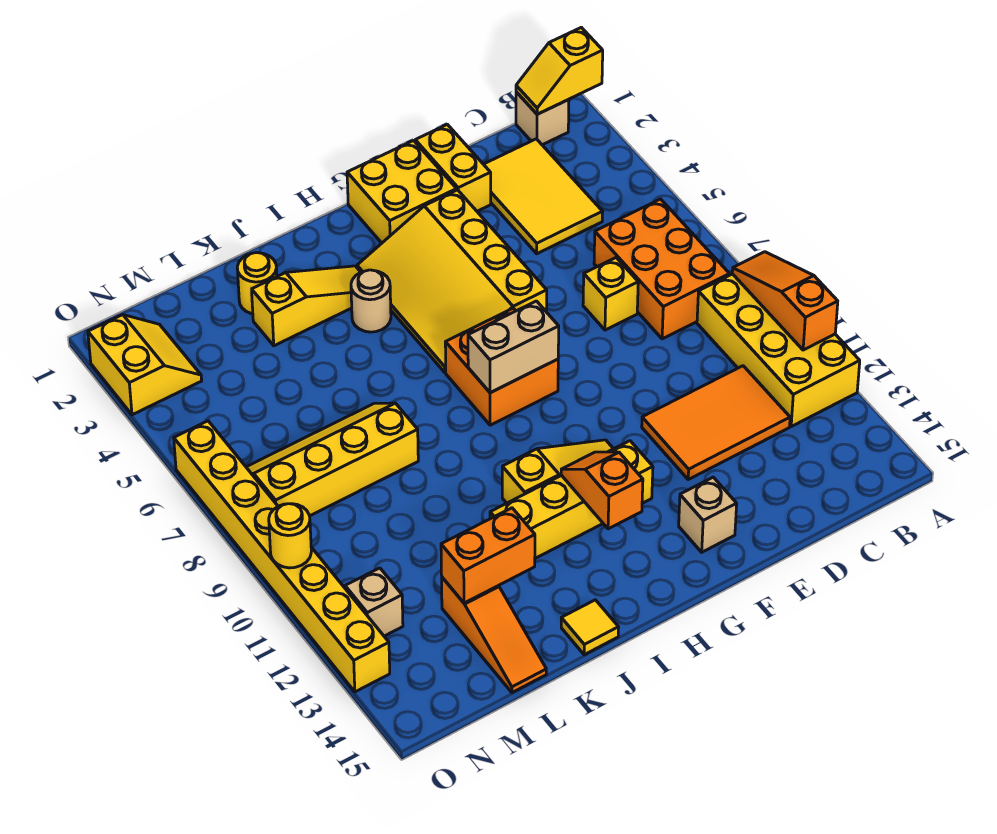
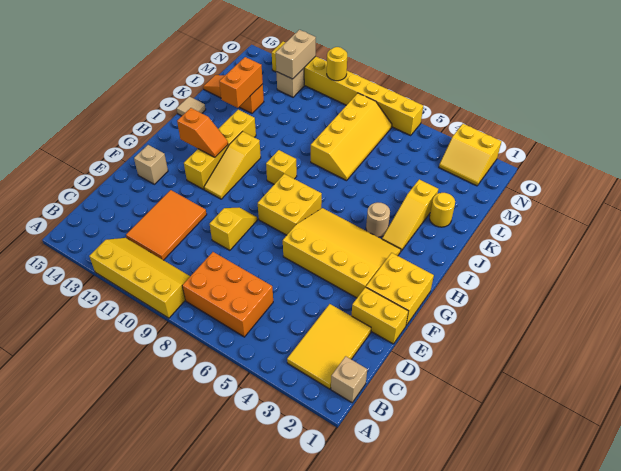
yellow 1x2 slope [516,27,603,114] -> yellow 1x2 slope moved to [210,207,257,250]
yellow 2x4 brick [697,274,860,426] -> yellow 2x4 slope [89,238,190,318]
orange 1x3 slope [732,252,838,350] -> none
yellow 2x3 tile [484,139,603,254] -> yellow 2x3 tile turned to [287,304,371,389]
yellow 1x1 brick [583,258,638,330] -> yellow 1x1 brick moved to [266,150,297,184]
orange 2x2 brick [445,308,558,425] -> yellow 2x2 brick [258,174,322,235]
tan 1x2 brick [468,301,559,393] -> tan 1x2 brick moved to [276,30,316,79]
yellow 1x1 tile [561,600,619,655] -> tan 1x1 tile [177,96,206,116]

